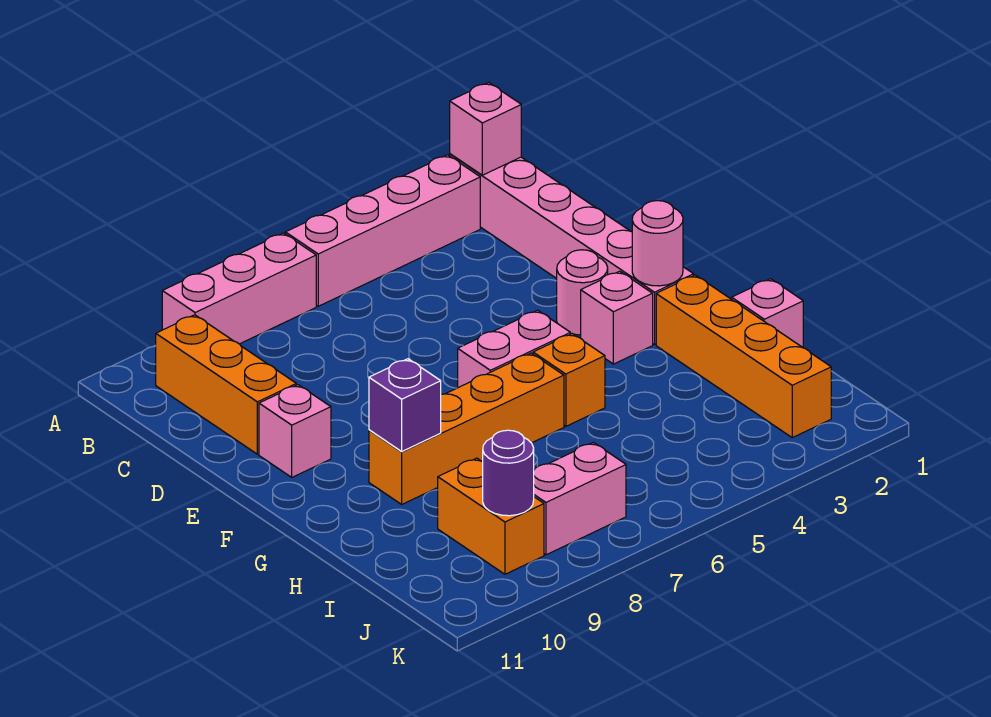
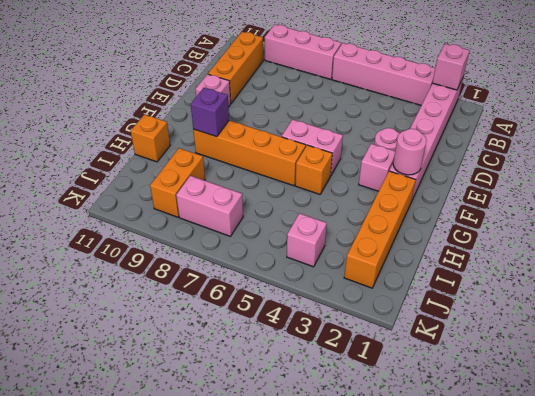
pink 1x1 brick [732,279,803,348] -> pink 1x1 brick moved to [287,213,327,267]
none -> orange 1x1 brick [131,115,170,162]
purple 1x1 round brick [483,430,534,516] -> none

